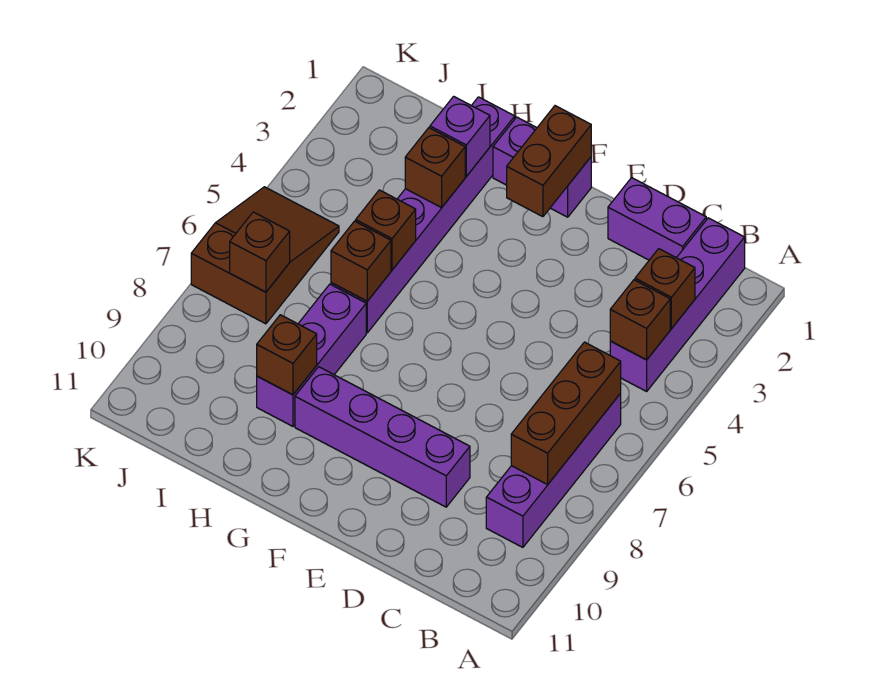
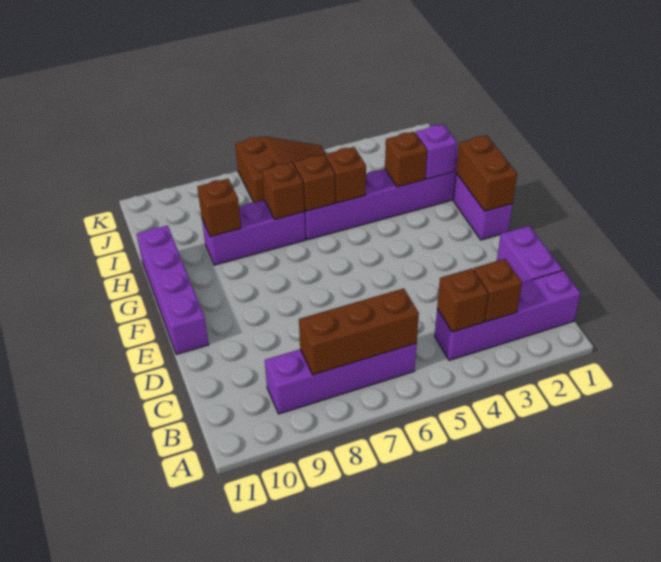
purple 1x4 brick [295,367,470,507] -> purple 1x4 brick moved to [137,226,209,355]
brown 1x2 brick [507,106,591,217] -> brown 1x2 brick turned to [456,135,517,211]
brown 1x1 brick [230,212,290,292] -> brown 1x1 brick moved to [262,163,304,219]

